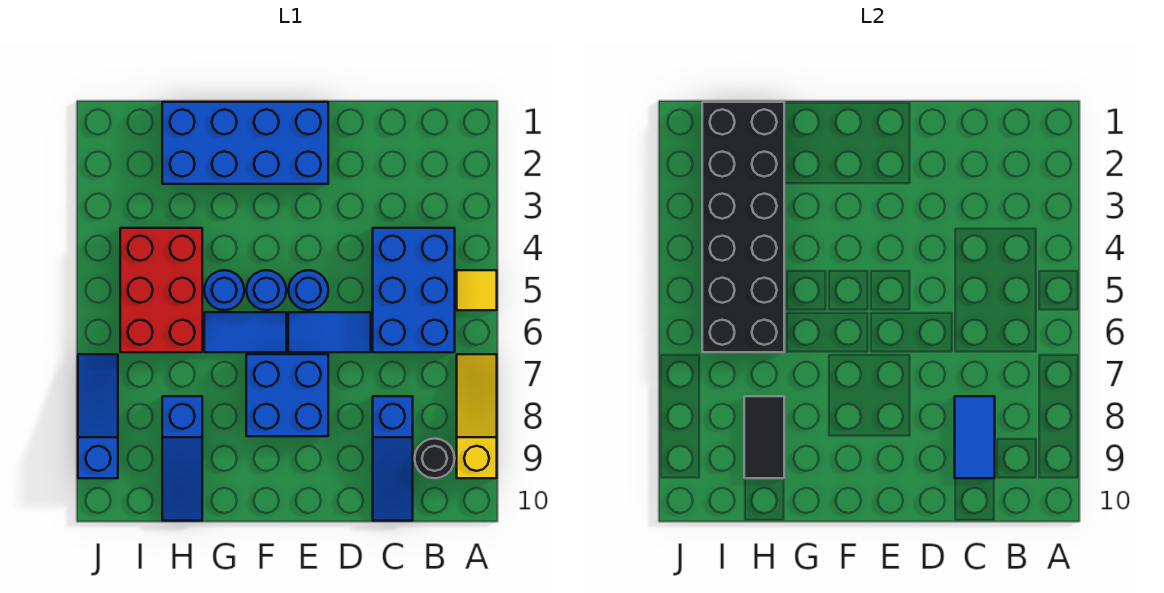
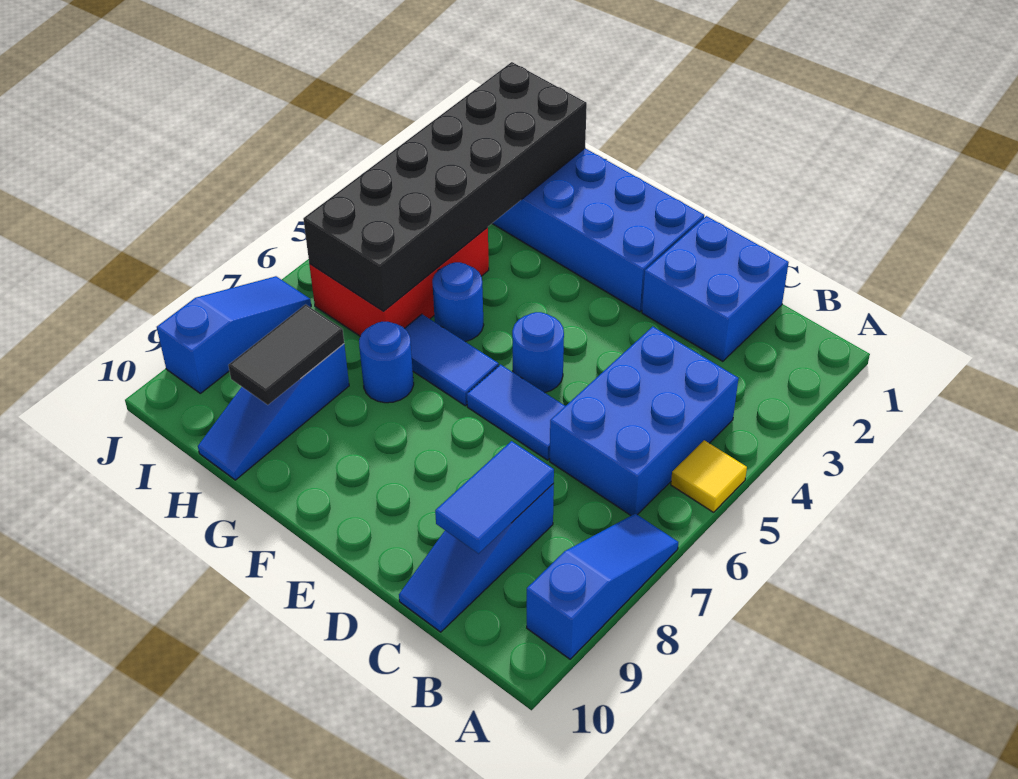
yellow 1x3 slope [457,354,497,478] -> blue 1x3 slope [527,514,678,659]
black 1x1 round brick [415,438,455,478] -> none
blue 2x2 brick [246,354,328,436] -> blue 2x2 brick moved to [642,216,789,361]
blue 1x1 round brick [246,270,286,310] -> blue 1x1 round brick moved to [359,322,414,403]

